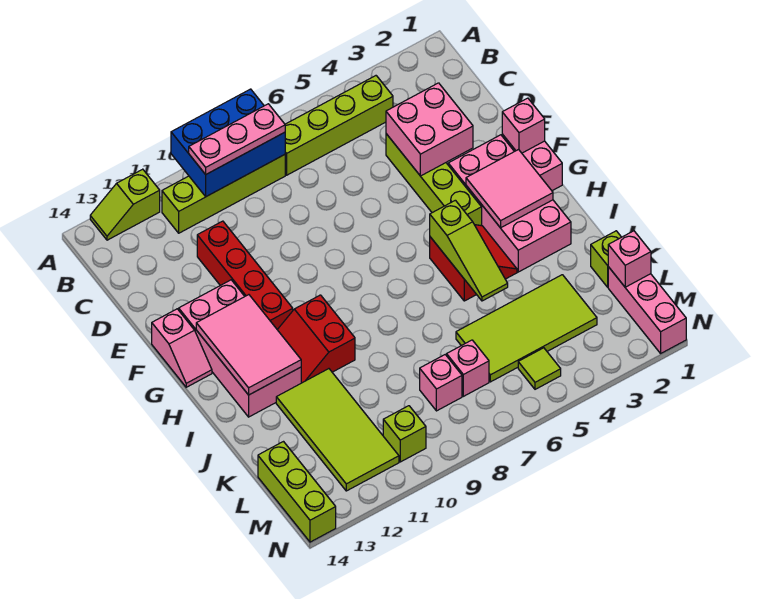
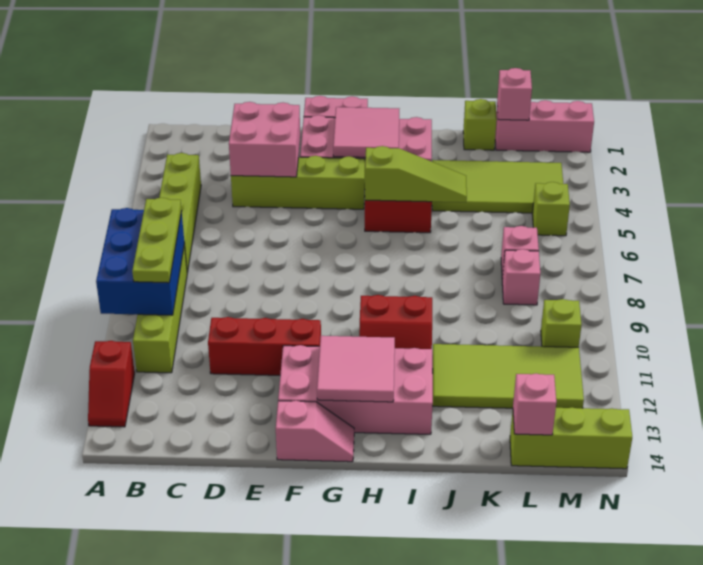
lime 1x2 slope [90,169,160,240] -> red 1x2 slope [88,341,135,427]
pink 1x3 plate [189,104,285,174] -> lime 1x3 plate [132,198,182,283]
red 1x4 brick [197,221,293,329] -> red 1x3 brick [208,317,321,375]
pink 1x1 brick [502,98,545,153] -> pink 1x1 brick moved to [513,374,556,435]
pink 2x3 tile [196,295,301,395] -> pink 2x2 tile [317,336,395,402]
lime 2x4 tile [456,275,597,382] -> lime 2x4 tile turned to [432,160,563,213]
lime 1x1 tile [518,348,561,389] -> lime 1x1 brick [532,182,570,236]

